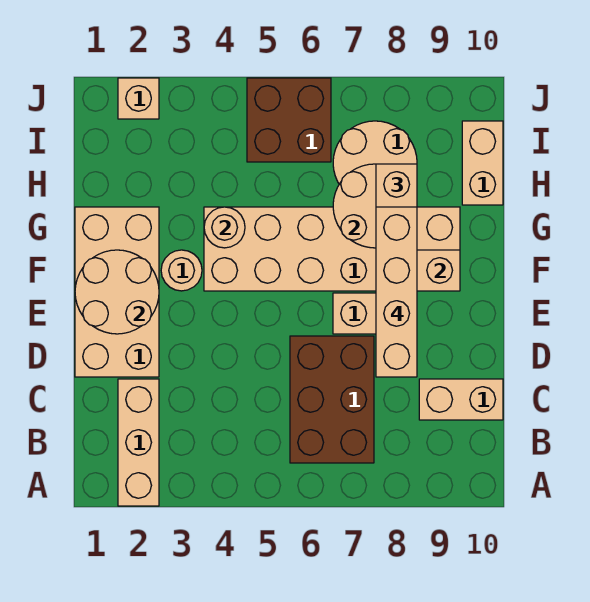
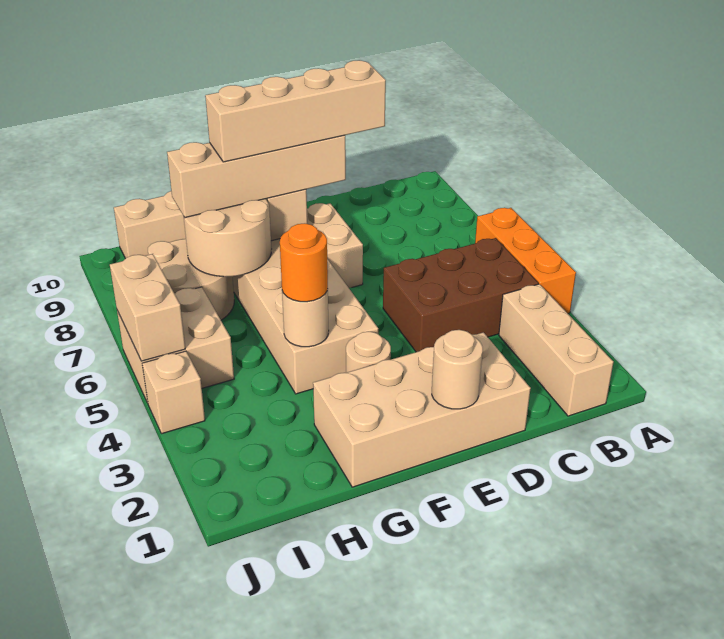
tan 1x3 brick [118,379,159,506] -> tan 1x3 brick turned to [499,284,613,416]
none -> orange 1x3 brick [475,208,576,313]
brown 2x3 brick [290,336,374,463] -> brown 2x3 brick moved to [383,238,538,352]
tan 1x2 brick [419,379,503,420] -> tan 1x2 brick moved to [110,254,185,361]
tan 2x2 round brick [75,250,159,334] -> tan 1x1 round brick [432,330,483,409]
none -> orange 1x1 round brick [280,224,328,302]
brown 2x2 brick [247,78,331,162] -> tan 2x2 brick [117,287,234,403]
tan 1x1 brick [118,78,159,119] -> tan 1x1 brick moved to [142,351,205,434]

